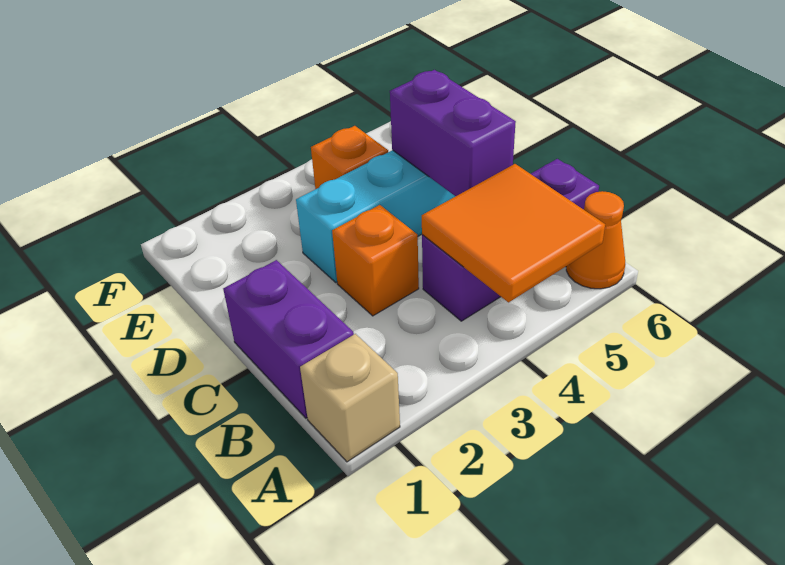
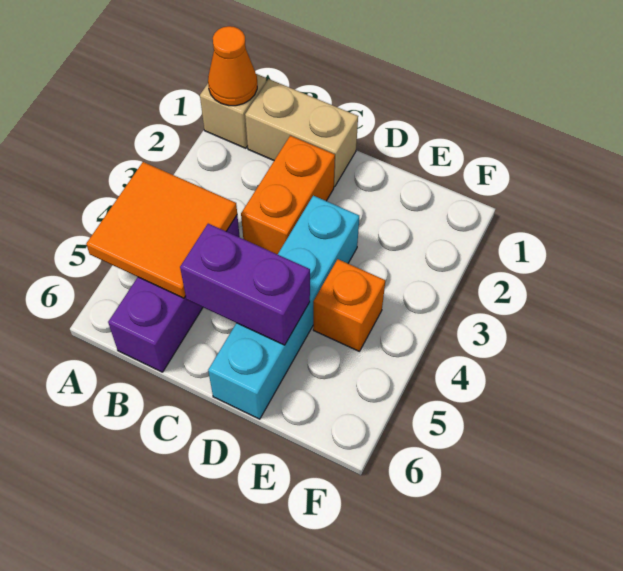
orange 1x1 cone [566,191,625,289] -> orange 1x1 cone moved to [208,26,257,106]
purple 1x2 brick [223,260,354,418] -> tan 1x2 brick [245,79,358,187]
orange 1x1 brick [332,205,419,316] -> orange 1x2 brick [241,136,335,254]

